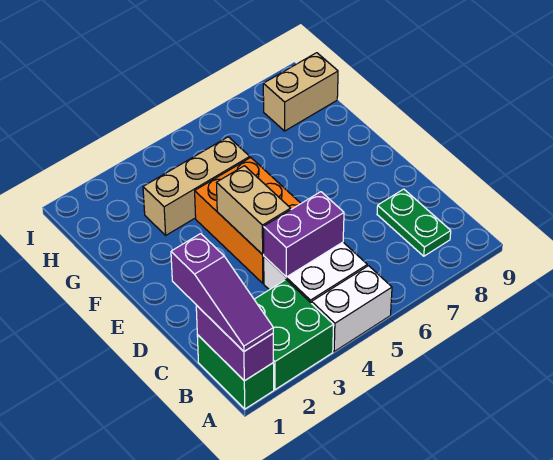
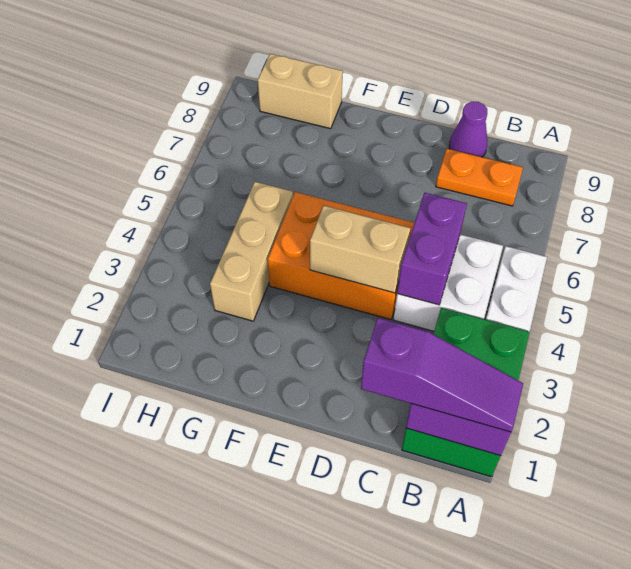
green 1x2 plate [377,189,451,256] -> orange 1x2 plate [436,149,523,206]
none -> purple 1x1 cone [449,102,487,157]
tan 1x2 brick [263,53,338,131] -> tan 1x2 brick turned to [258,54,343,129]

